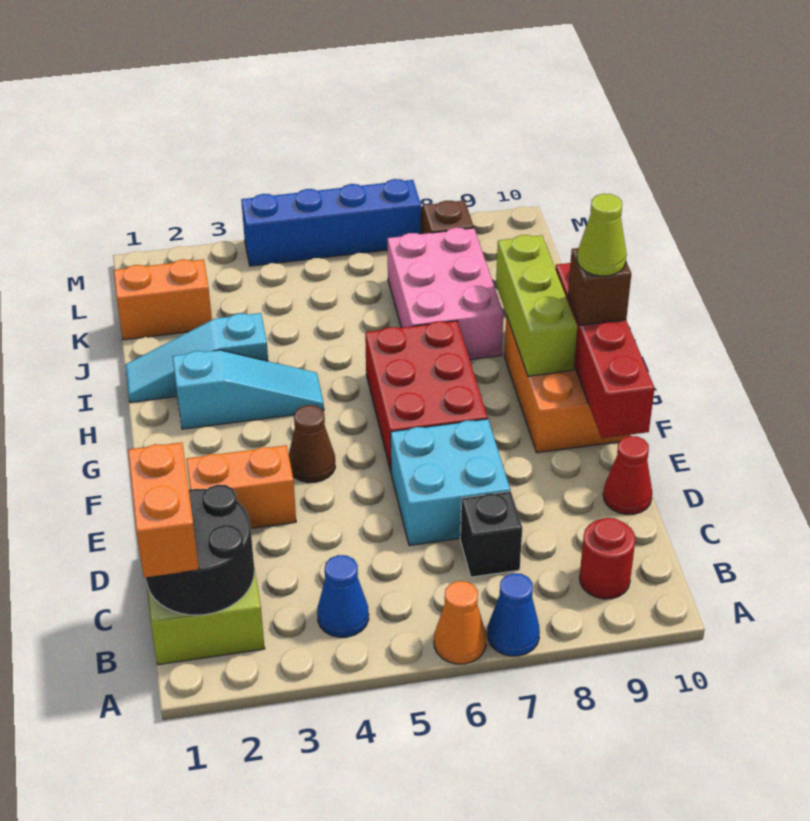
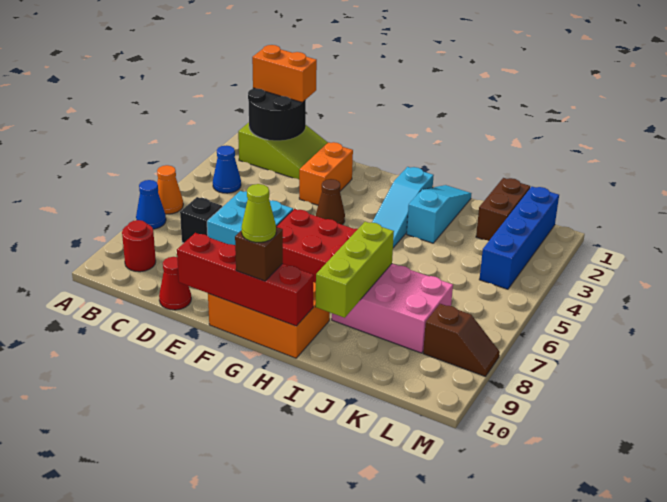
lime 1x3 brick [496,235,577,376] -> lime 1x3 brick turned to [315,221,394,318]
orange 1x2 brick [114,259,212,340] -> brown 1x2 brick [476,178,530,241]
blue 1x4 brick [241,179,421,266] -> blue 1x4 brick moved to [479,187,559,289]

